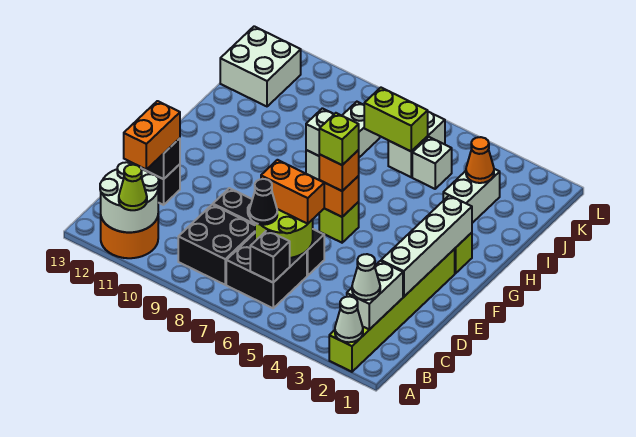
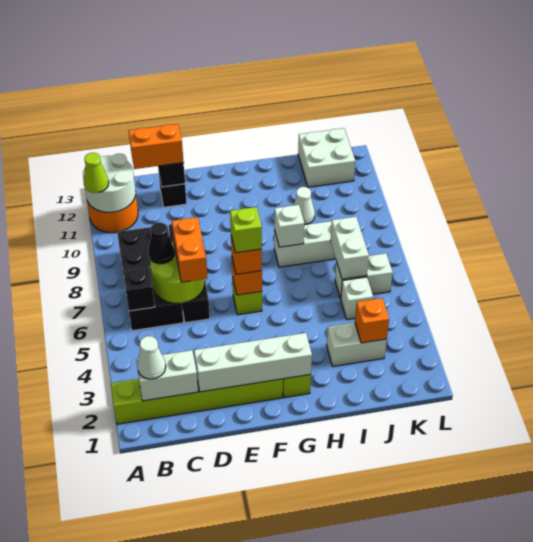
white 1x1 cone [335,296,363,342] -> white 1x1 cone moved to [294,187,315,225]
orange 1x1 cone [466,137,494,183] -> orange 1x1 brick [355,298,389,343]
lime 1x2 brick [364,88,428,151] -> white 1x2 brick [331,217,369,279]

